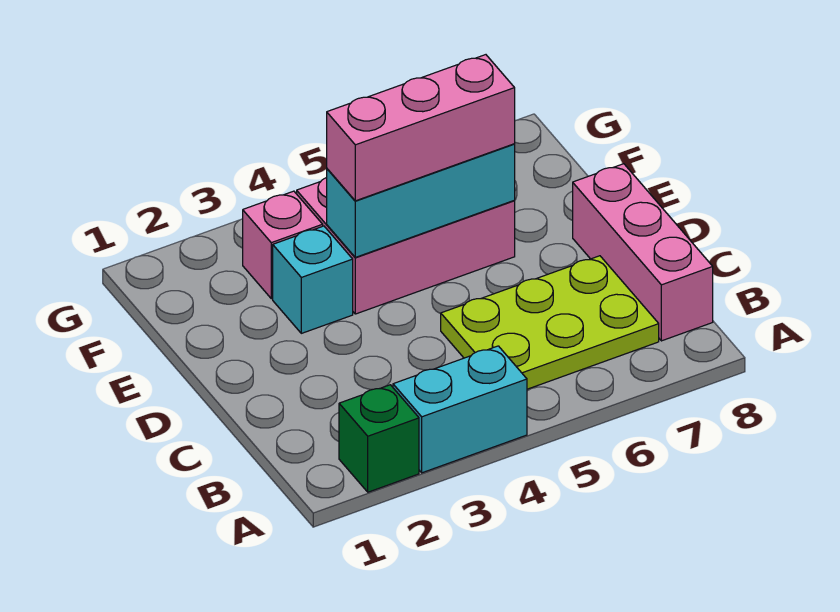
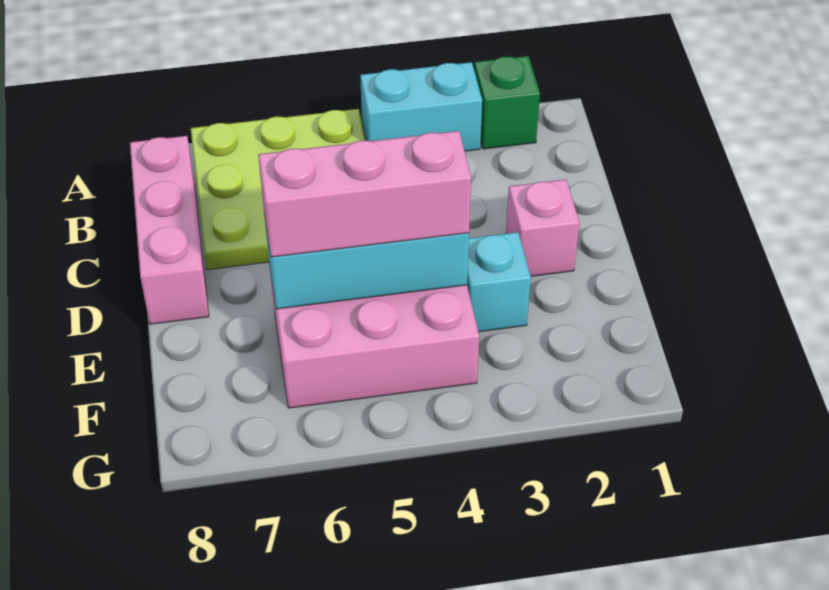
lime 2x3 plate [441,256,659,389] -> lime 3x3 plate [191,109,365,270]
pink 1x1 brick [243,191,323,299] -> pink 1x1 brick moved to [506,180,579,276]

